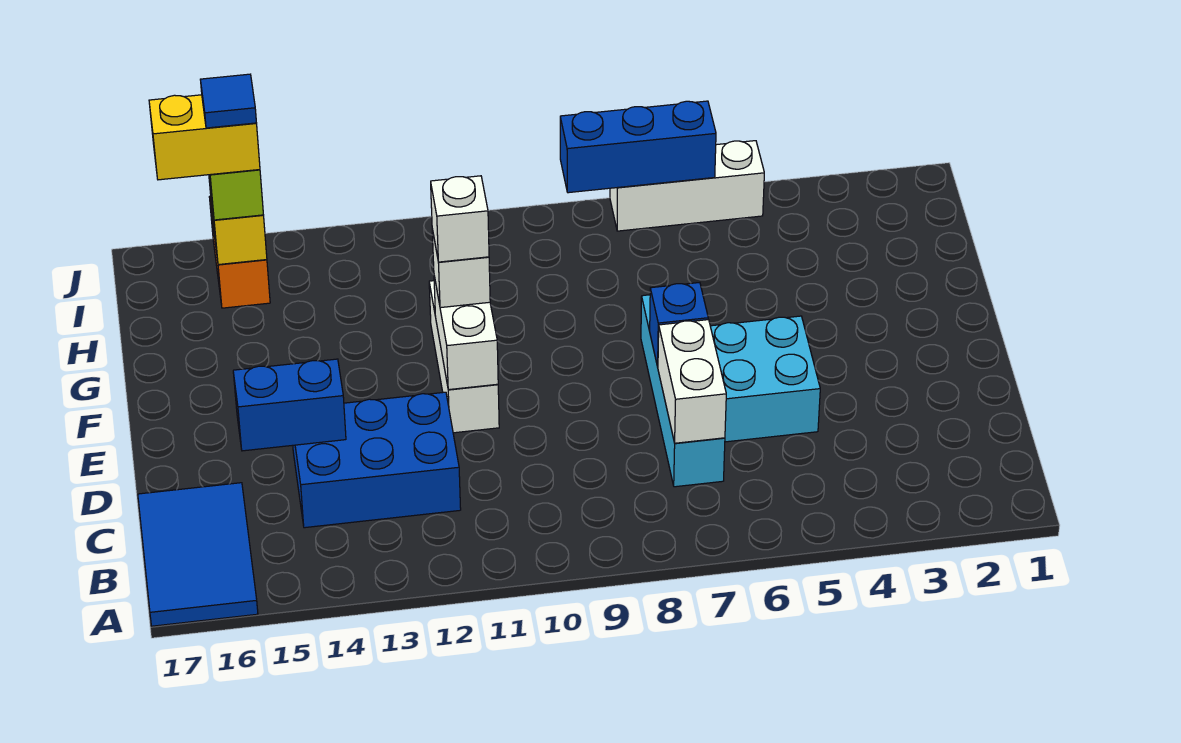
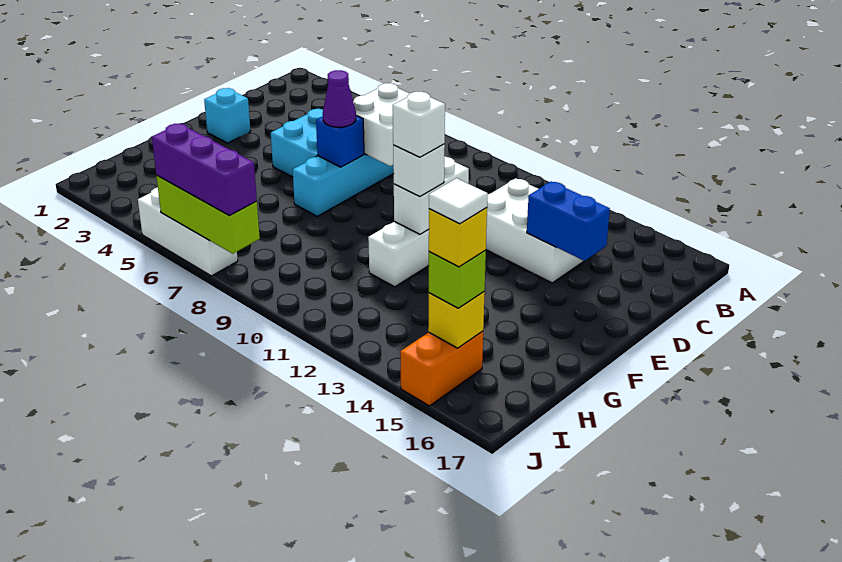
blue 2x3 tile [138,483,258,626] -> none
white 1x2 brick [658,320,726,443] -> white 2x2 brick [353,83,410,166]
blue 2x3 brick [293,392,461,528] -> white 2x3 brick [486,178,584,283]
none -> cyan 1x1 brick [204,88,251,143]
none -> purple 1x1 cone [323,70,356,127]
yellow 1x2 brick [149,95,260,180] -> yellow 1x1 brick [429,208,487,267]
blue 1x1 tile [200,74,256,128] -> white 1x1 tile [429,178,488,224]
blue 1x3 brick [560,101,716,193] -> lime 1x3 brick [157,176,260,254]
none -> purple 1x3 brick [152,124,257,216]

